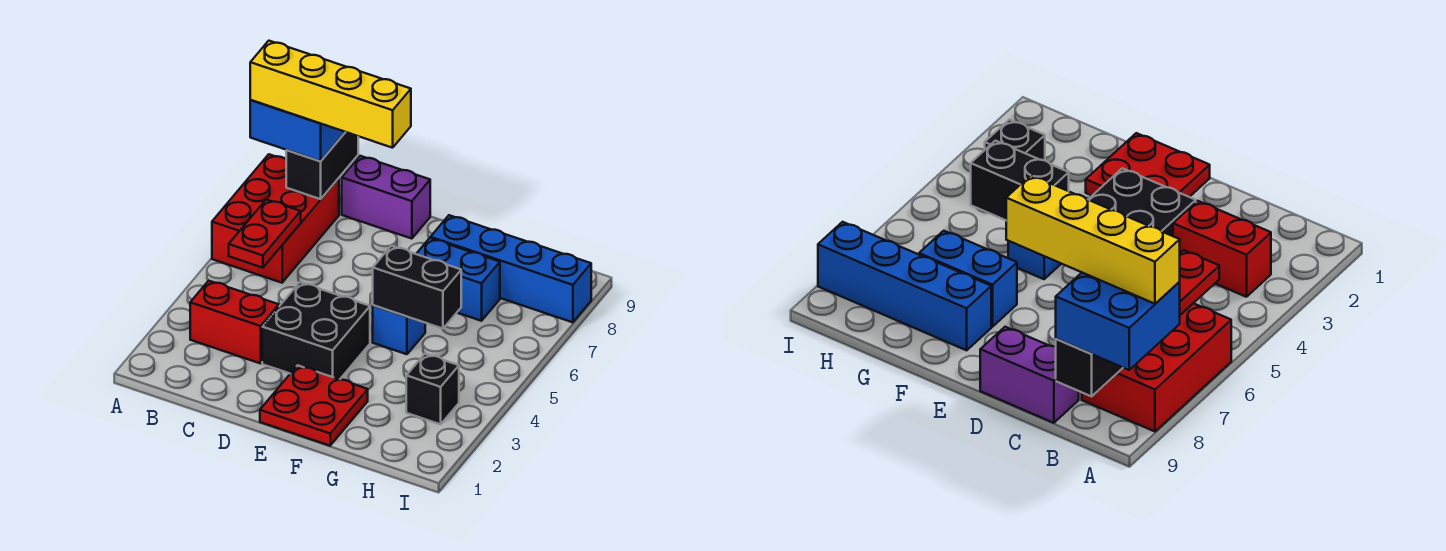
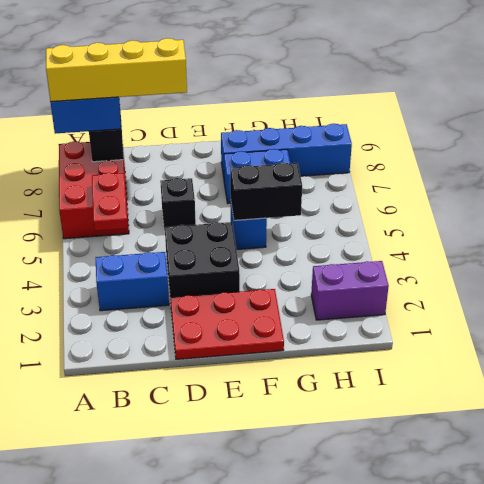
red 1x2 brick [190,281,279,363] -> blue 1x2 brick [96,252,169,311]
purple 1x2 brick [341,156,430,239] -> purple 1x2 brick moved to [311,261,389,320]
red 2x2 plate [260,365,368,446] -> red 2x3 plate [170,289,284,359]
black 1x1 brick [406,354,459,424] -> black 1x1 brick moved to [160,178,196,231]

